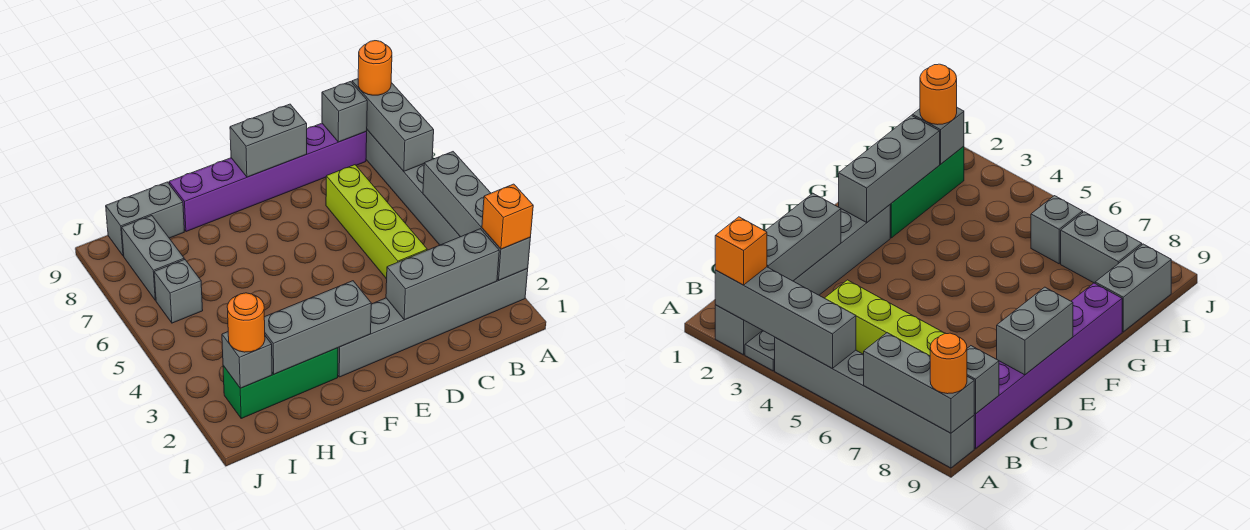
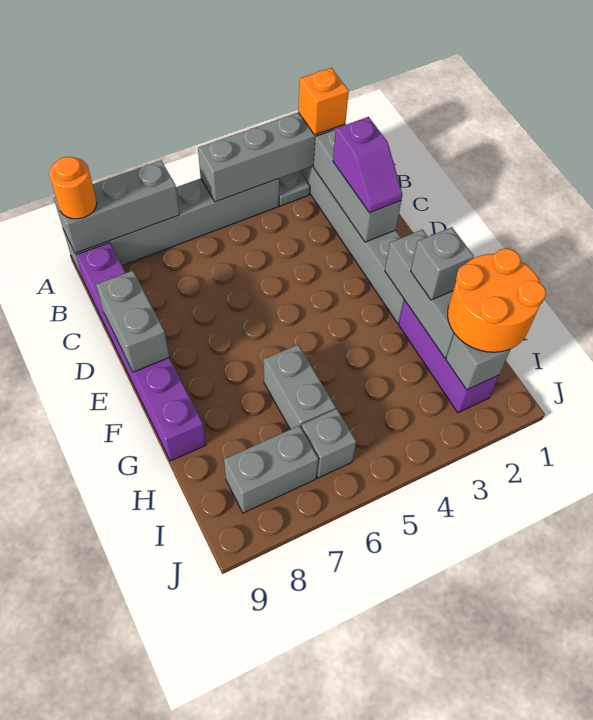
grey 1x1 brick [322,82,367,142] -> grey 1x1 brick moved to [411,227,474,300]
none -> purple 1x2 slope [333,117,402,213]
lime 1x4 brick [326,165,427,279] -> none
green 1x3 brick [223,348,338,418] -> purple 1x3 brick [399,300,499,413]
grey 1x2 brick [106,182,184,256] -> grey 1x2 brick moved to [264,345,336,429]
orange 1x1 round brick [227,293,265,352] -> orange 2x2 round brick [448,248,546,352]

